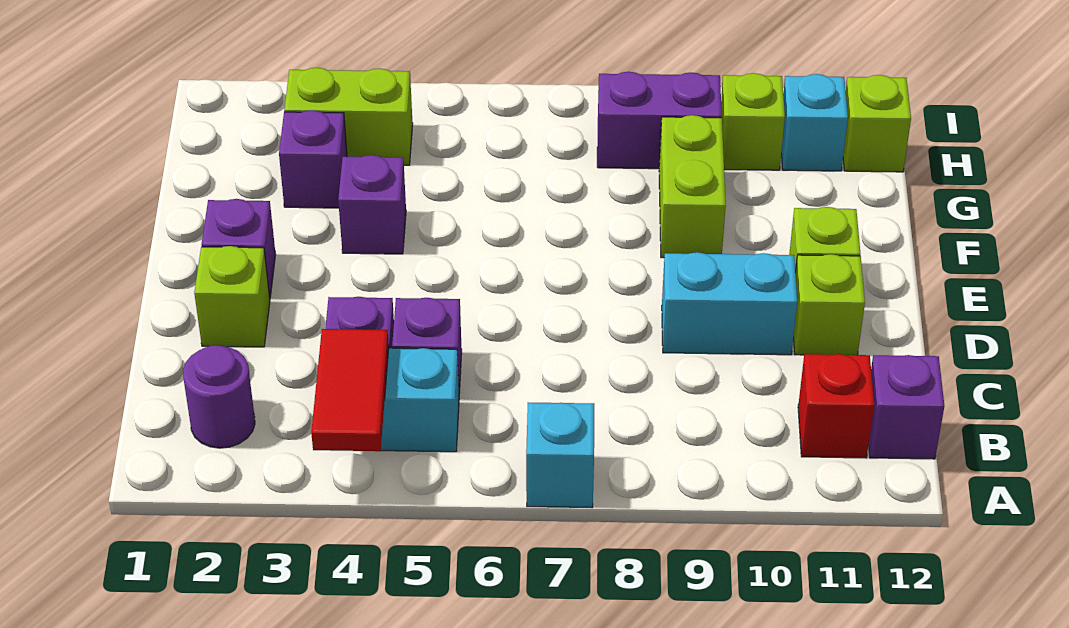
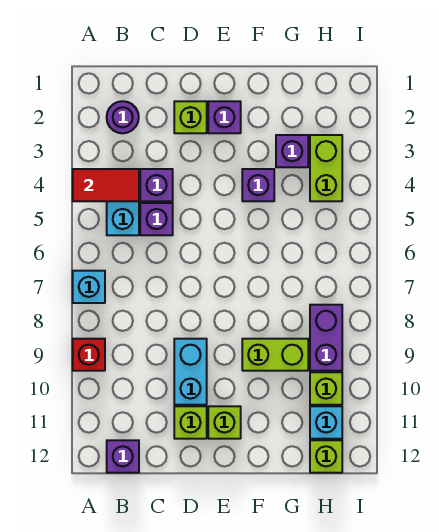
red 1x1 brick [798,354,874,458] -> red 1x1 brick moved to [73,339,105,371]

